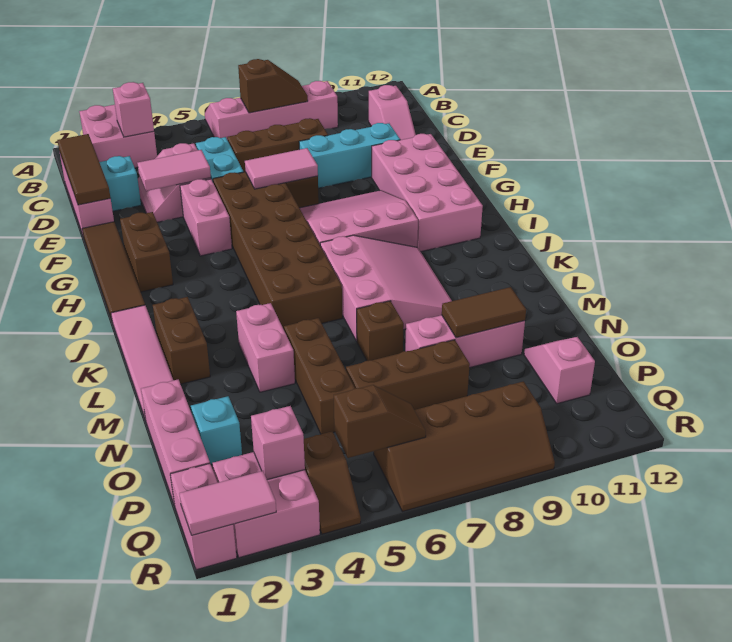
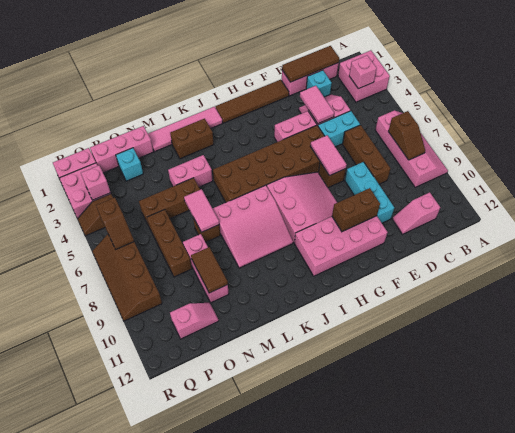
brown 1x2 brick [120,212,173,292] -> brown 1x2 brick moved to [332,188,380,232]
pink 1x2 tile [179,471,276,535] -> pink 1x2 tile moved to [184,189,219,232]

